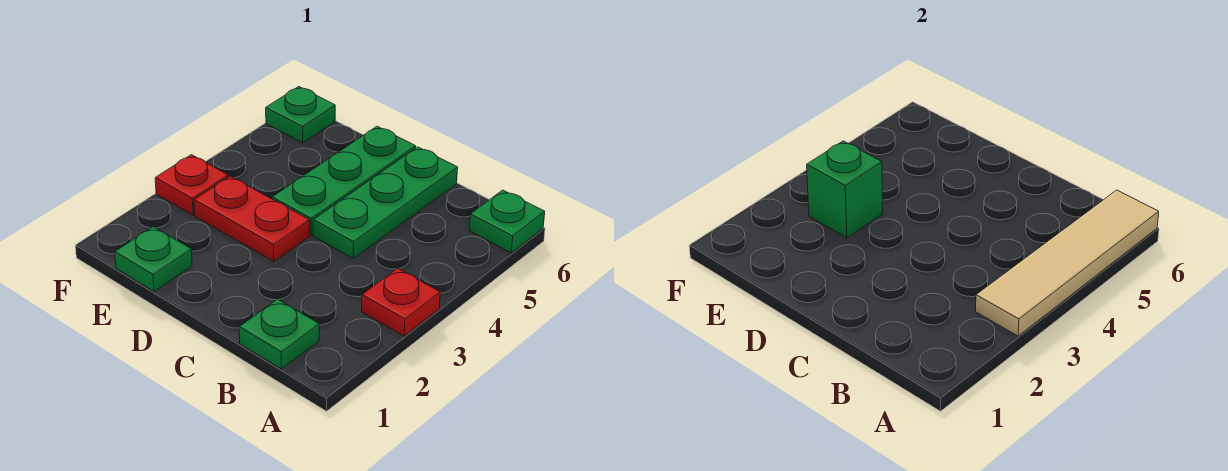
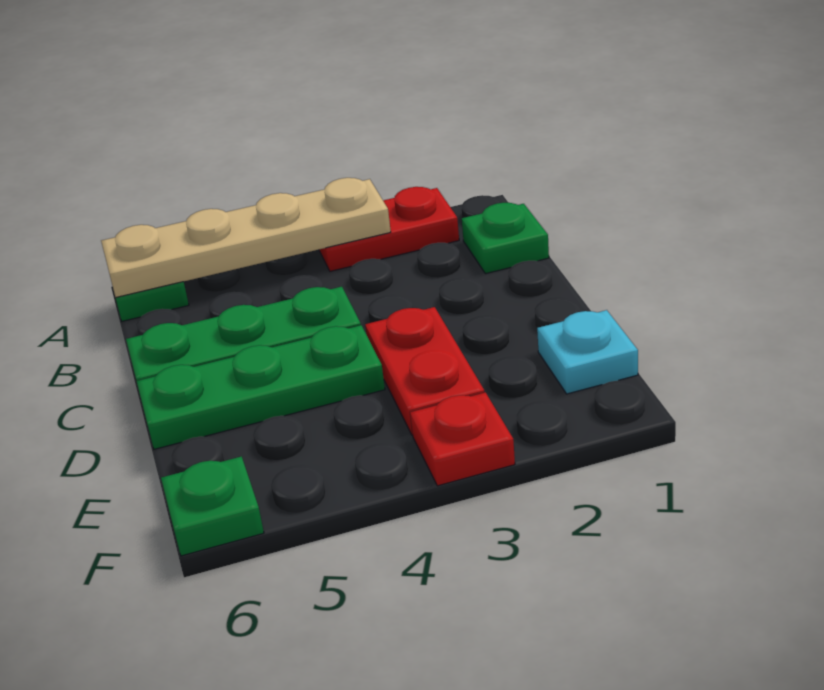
red 1x1 plate [362,268,440,336] -> red 1x2 plate [319,187,459,271]
tan 1x4 tile [976,190,1159,336] -> tan 1x4 plate [101,178,391,298]
green 1x1 plate [115,227,192,292] -> cyan 1x1 plate [537,310,638,394]
green 1x1 brick [807,141,883,238] -> none

